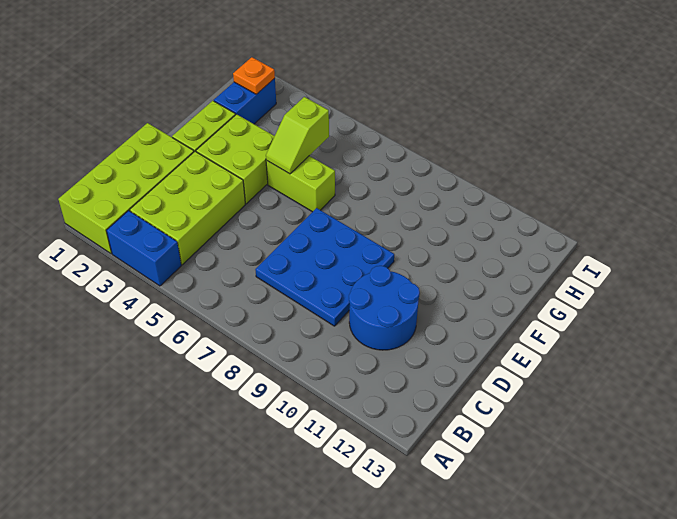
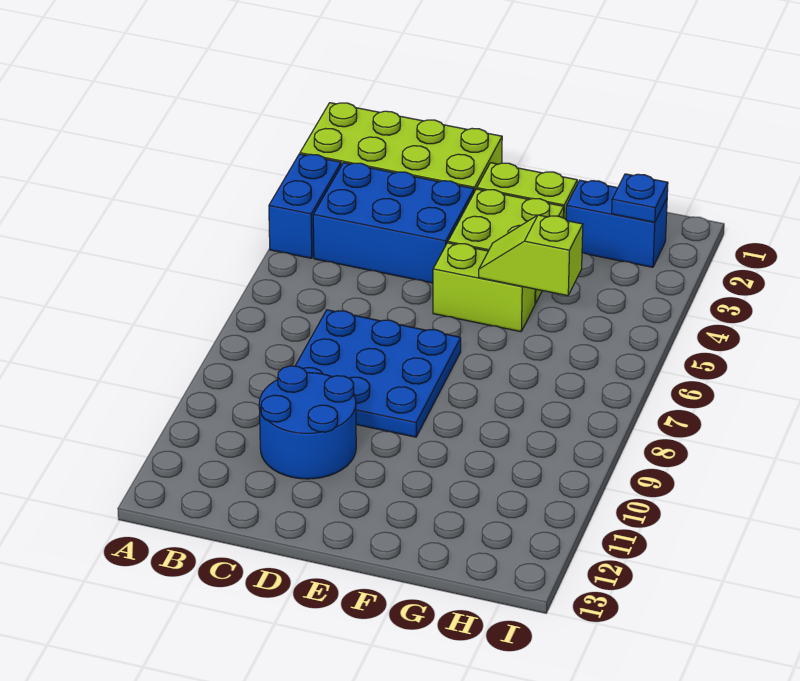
lime 2x3 brick [130,151,245,265] -> blue 2x3 brick [313,163,474,283]
lime 1x2 brick [266,156,335,212] -> lime 1x2 brick turned to [433,243,535,332]
orange 1x1 plate [233,57,275,94] -> blue 1x1 plate [612,174,668,222]

